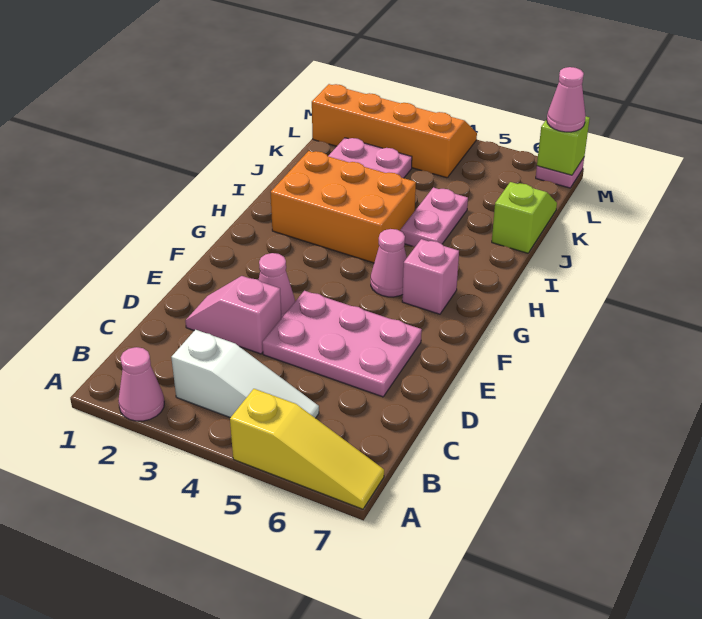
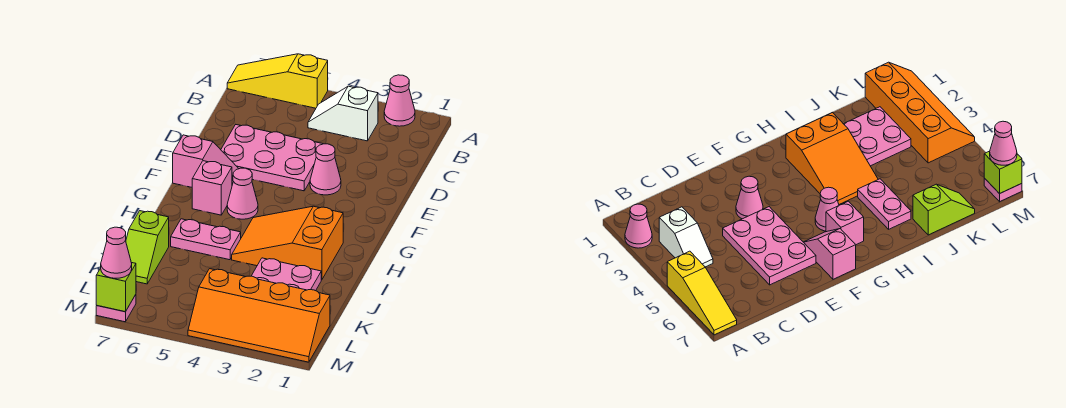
white 1x3 slope [171,330,319,418] -> white 1x2 slope [308,86,378,141]
pink 1x2 slope [185,276,281,354] -> pink 1x2 slope moved to [173,135,239,187]
orange 2x3 brick [271,151,416,263] -> orange 2x3 slope [232,206,343,280]
pink 1x2 plate [400,187,468,247] -> pink 1x2 plate turned to [171,219,241,260]

